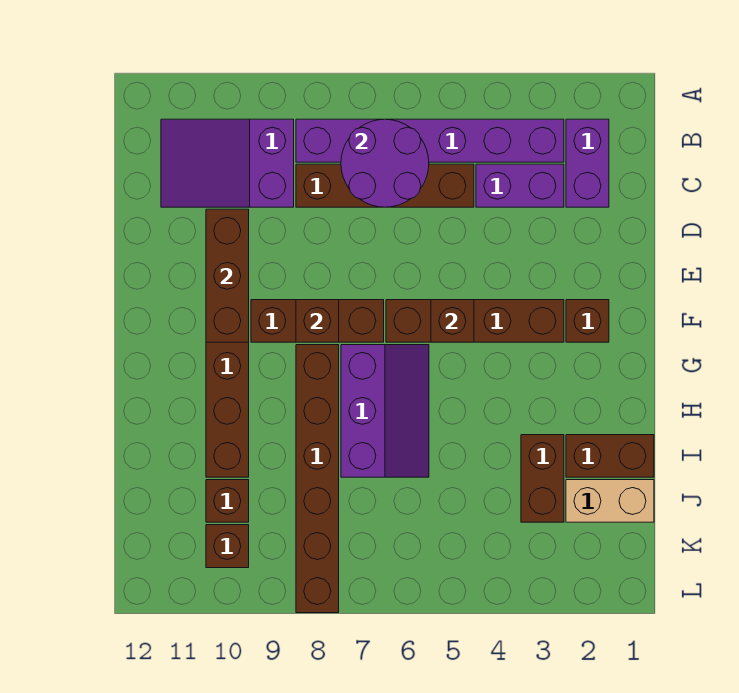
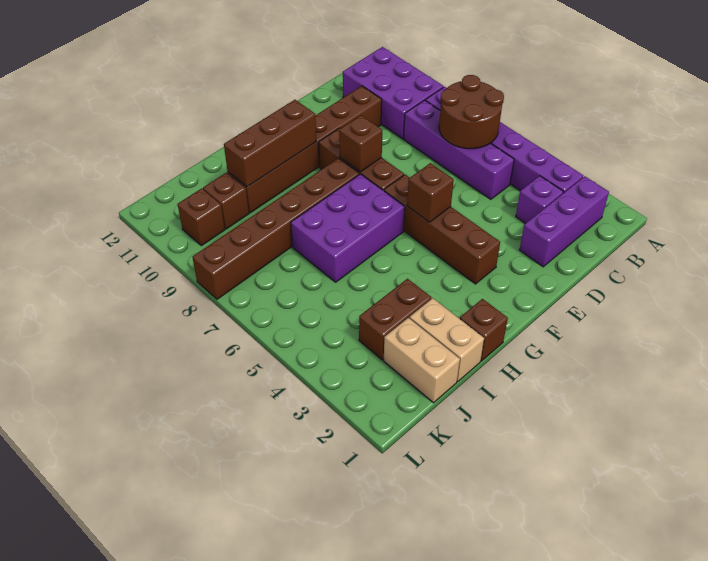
purple 1x2 brick [566,119,609,207] -> purple 1x3 brick [520,176,609,267]
purple 2x2 round brick [341,119,429,207] -> brown 2x2 round brick [439,75,504,149]
purple 2x3 slope [161,119,294,207] -> purple 2x3 brick [343,47,444,139]
purple 1x2 brick [476,164,564,207] -> purple 1x1 brick [516,176,563,224]
brown 1x4 brick [296,164,474,207] -> purple 1x4 brick [404,100,514,199]
brown 1x3 brick [206,209,249,342] -> brown 1x3 brick moved to [224,100,316,187]
brown 1x1 brick [566,300,609,342] -> brown 1x1 brick moved to [460,299,508,361]
purple 2x3 slope [341,345,429,477] -> purple 2x3 brick [291,174,405,282]
brown 1x2 brick [566,435,654,477] -> tan 1x2 brick [409,298,484,382]

